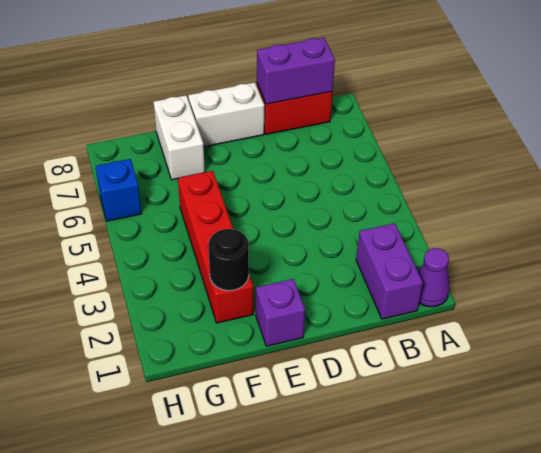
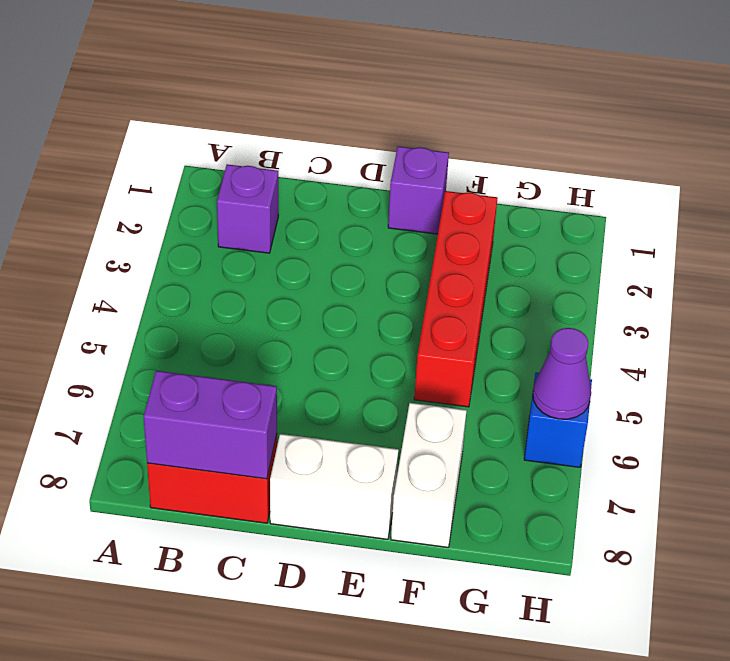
purple 1x1 cone [418,248,450,307] -> purple 1x1 cone moved to [533,328,591,419]
purple 1x2 brick [356,223,423,319] -> purple 1x1 brick [217,164,278,253]
black 1x1 round brick [208,229,249,291] -> none

